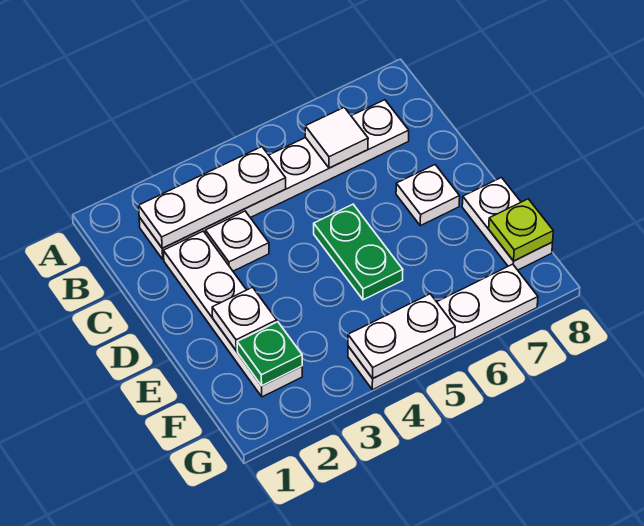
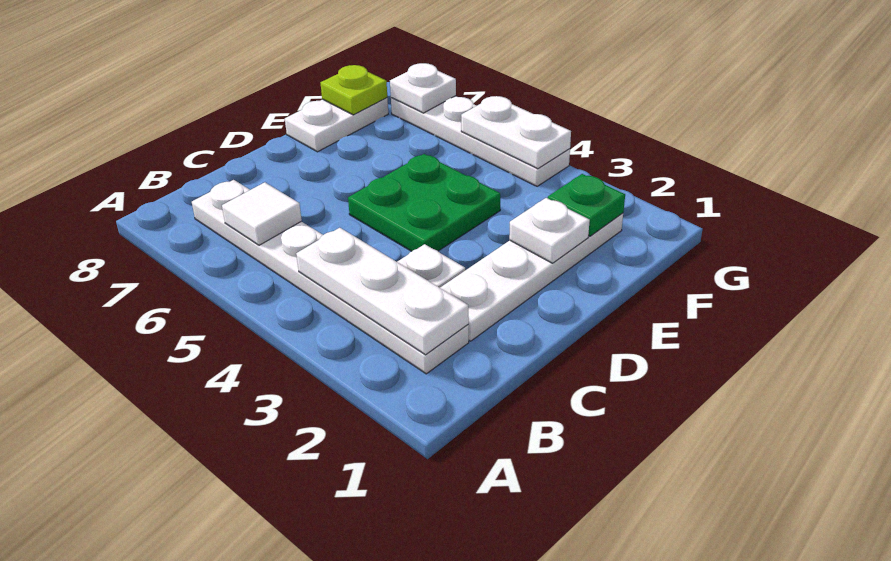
green 1x2 plate [314,204,403,300] -> green 2x2 plate [348,154,500,251]
white 1x1 plate [396,165,460,226] -> white 1x1 plate moved to [390,63,456,113]

